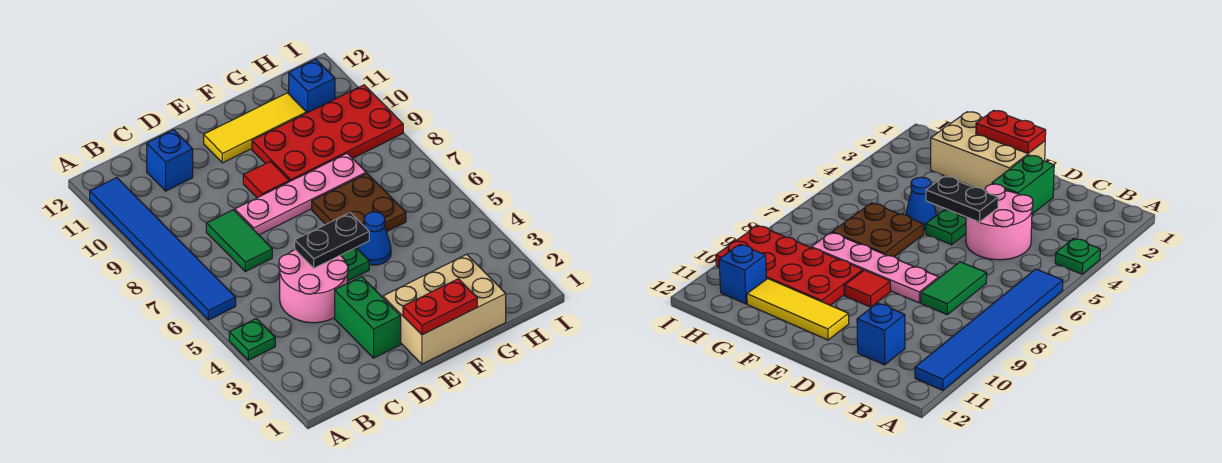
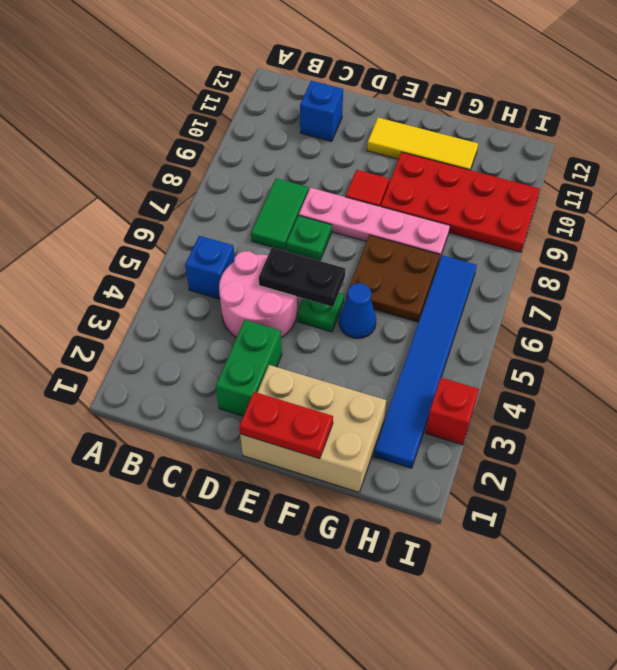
green 1x1 plate [229,318,275,360] -> green 1x1 plate moved to [286,215,332,261]
blue 1x6 tile [90,178,236,320] -> blue 1x6 tile moved to [374,255,477,468]
blue 1x1 brick [289,59,335,113] -> blue 1x1 brick moved to [185,236,235,299]
none -> red 1x1 brick [426,378,479,445]

